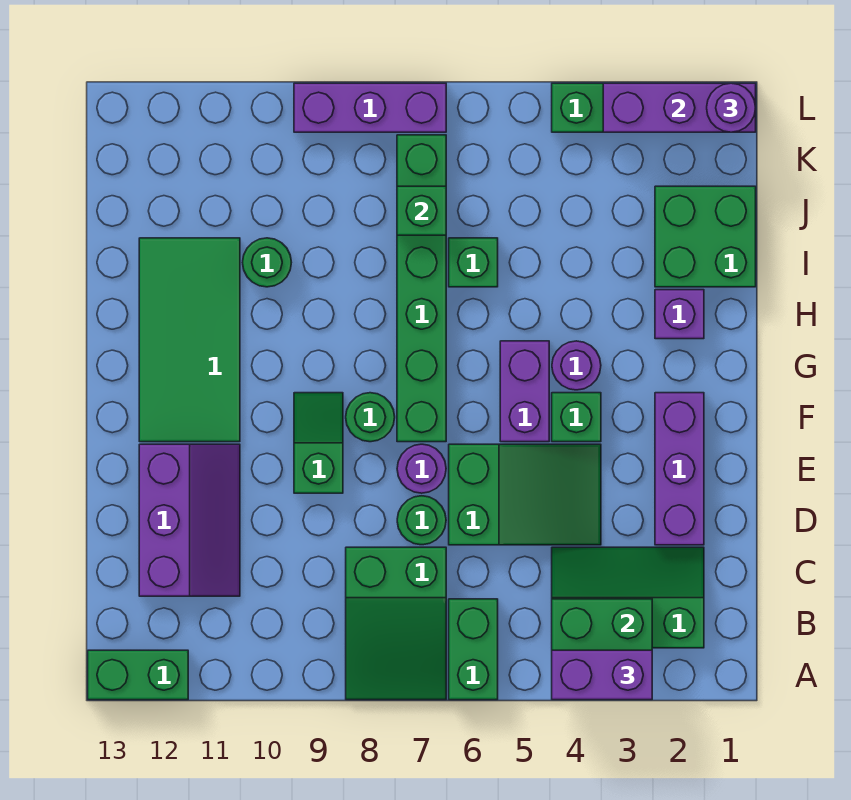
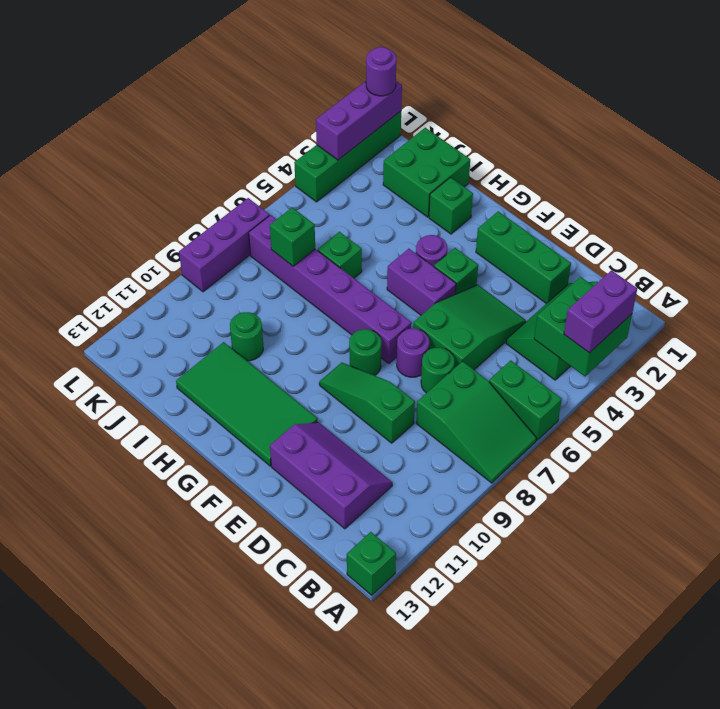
green 1x2 brick [88,650,188,700] -> green 1x1 brick [347,532,396,595]
purple 1x3 brick [655,393,704,545] -> green 1x3 brick [476,211,571,304]
green 1x2 slope [294,393,343,493] -> green 1x3 slope [319,363,415,443]
green 1x6 brick [397,135,446,442] -> purple 1x6 brick [249,215,411,363]
purple 1x1 brick [655,290,704,339] -> green 1x1 brick [429,177,473,234]

